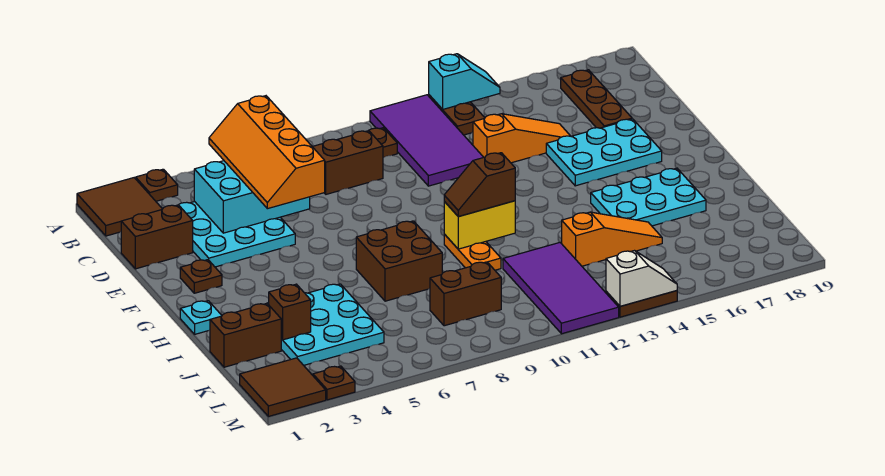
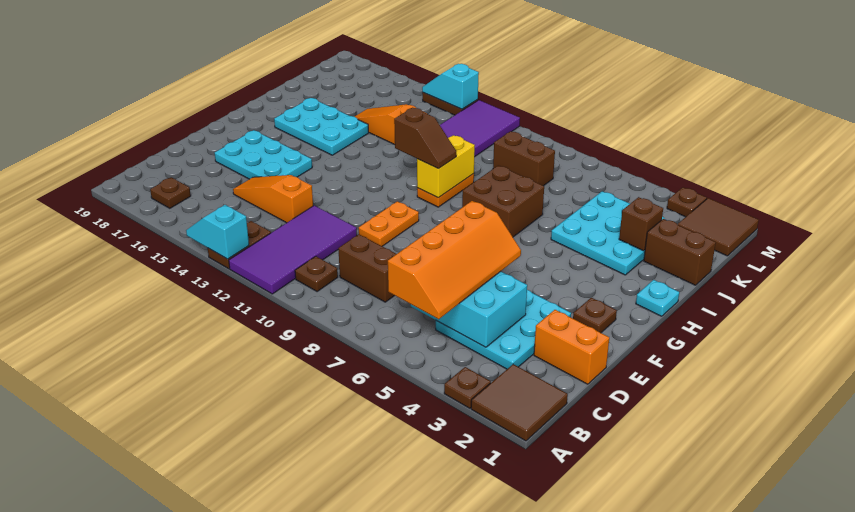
brown 1x3 plate [561,70,632,128] -> brown 1x1 plate [150,177,191,208]
brown 1x2 brick [121,205,193,269] -> orange 1x2 brick [534,310,609,384]
none -> orange 1x2 plate [359,201,419,246]
yellow 1x2 brick [444,201,515,249] -> yellow 1x2 brick turned to [417,135,475,198]
white 1x2 slope [606,251,677,306] -> cyan 1x2 slope [422,64,479,109]

